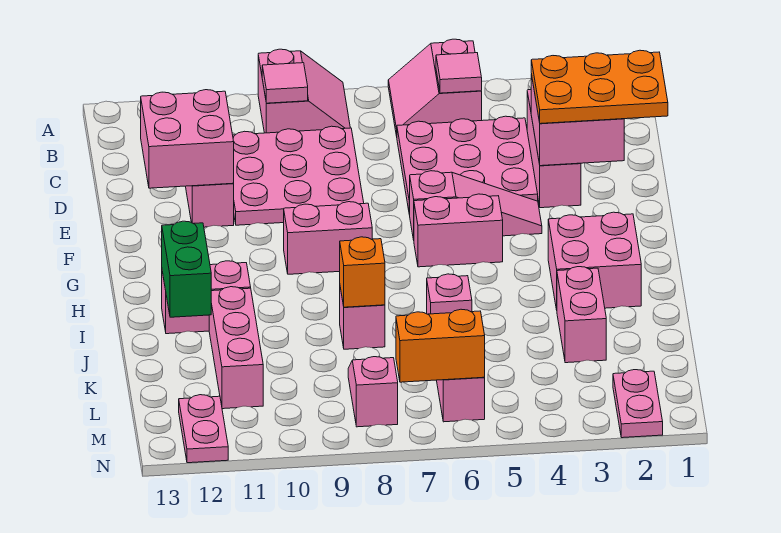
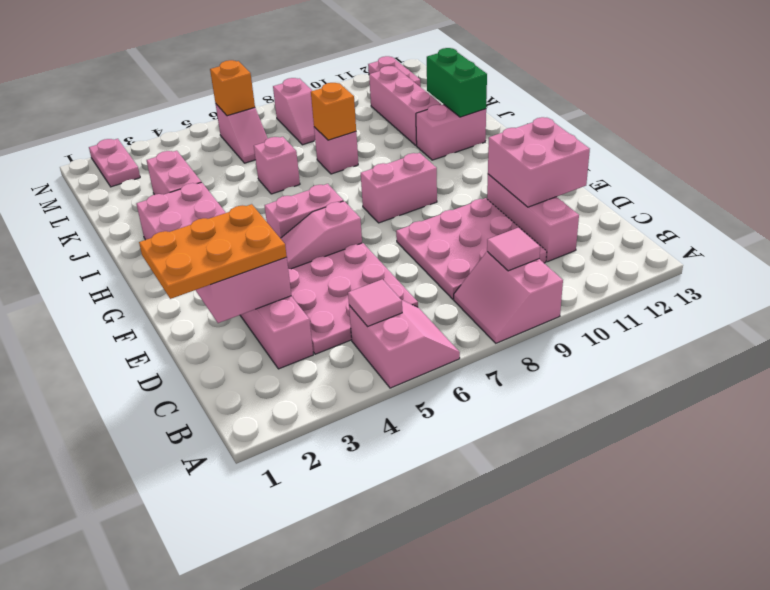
orange 1x2 brick [396,309,485,382] -> orange 1x1 brick [210,60,255,116]

